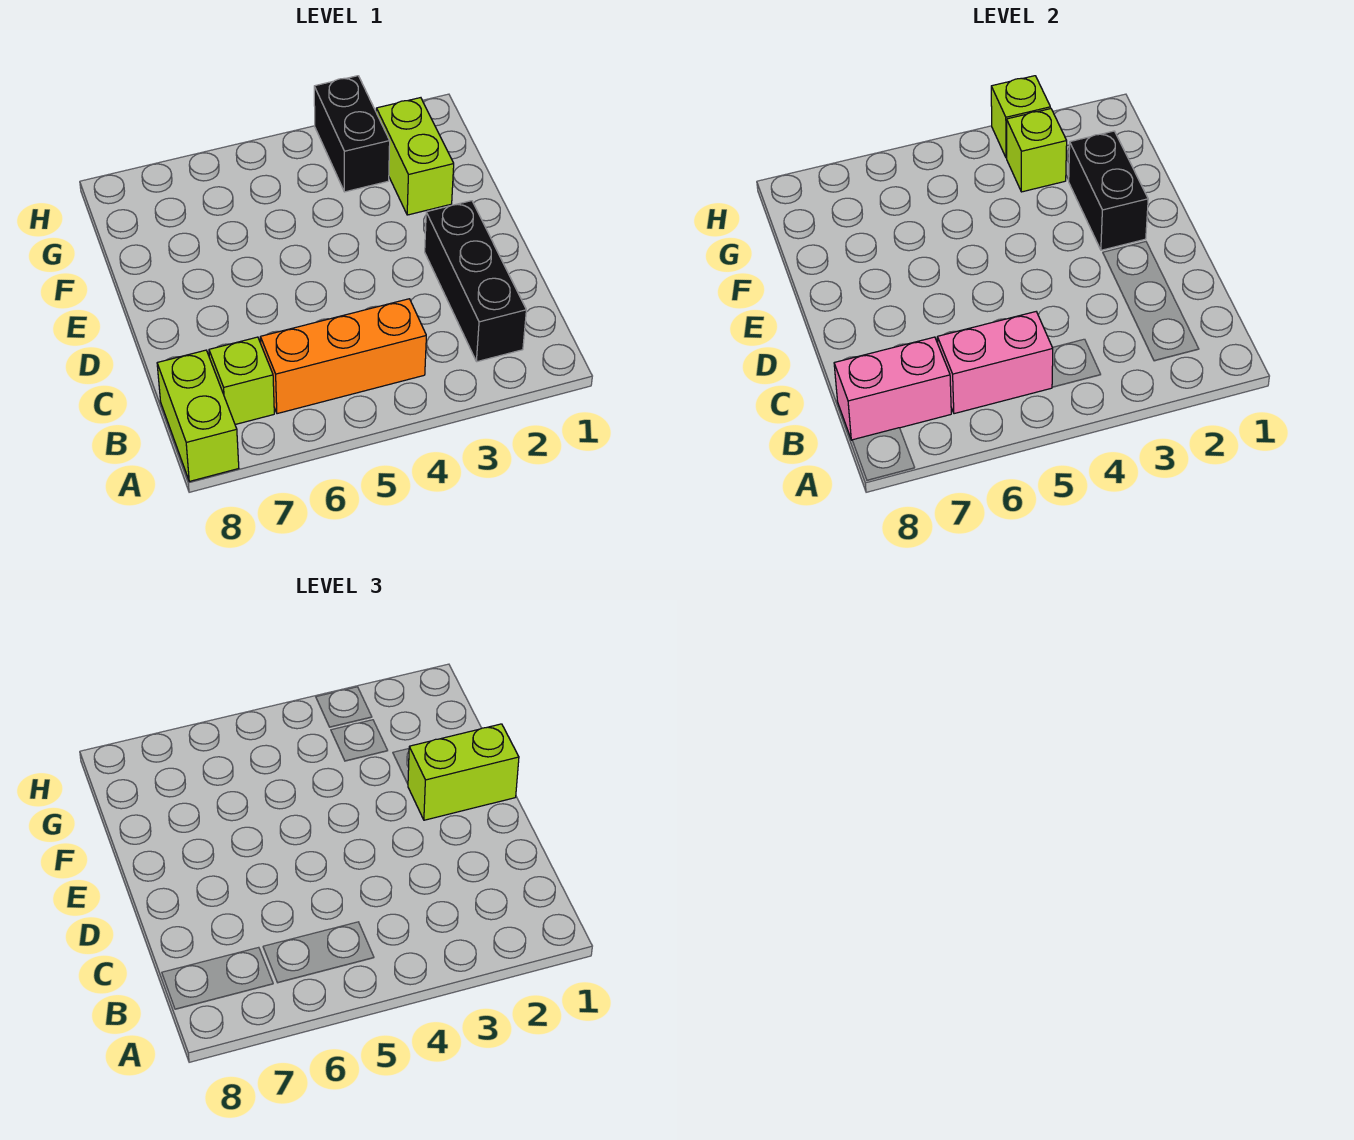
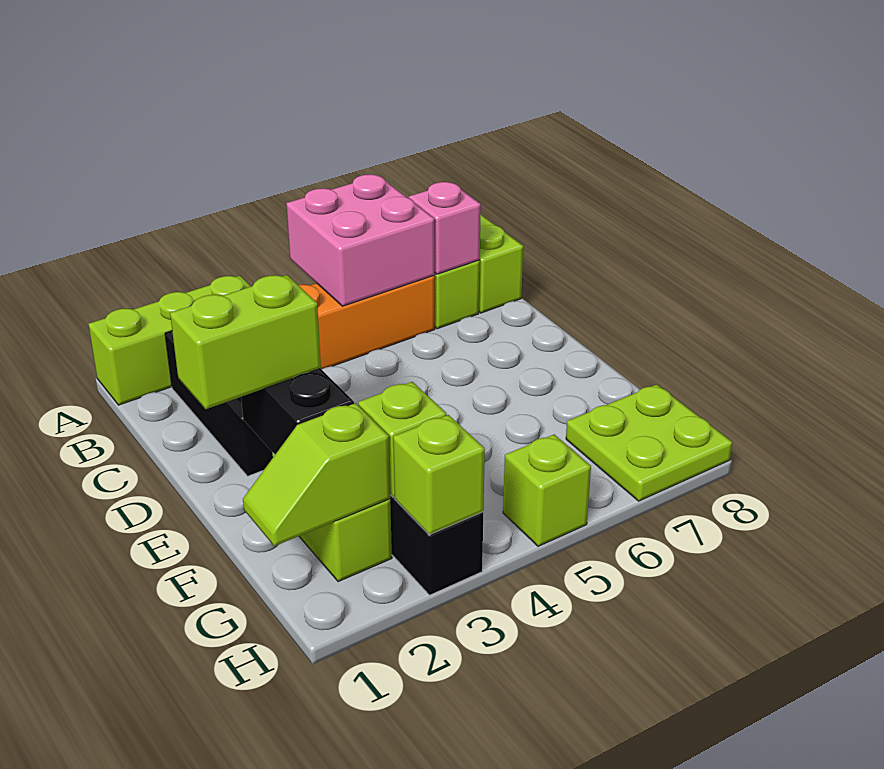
none -> lime 1x3 brick [89,276,251,405]
pink 1x2 brick [937,312,1053,414] -> pink 2x2 brick [286,174,435,306]
pink 1x2 brick [834,337,951,440] -> pink 1x1 brick [409,182,481,274]
none -> lime 1x2 slope [243,403,390,546]
none -> lime 2x2 plate [566,384,732,501]
none -> lime 1x1 brick [503,434,591,546]

